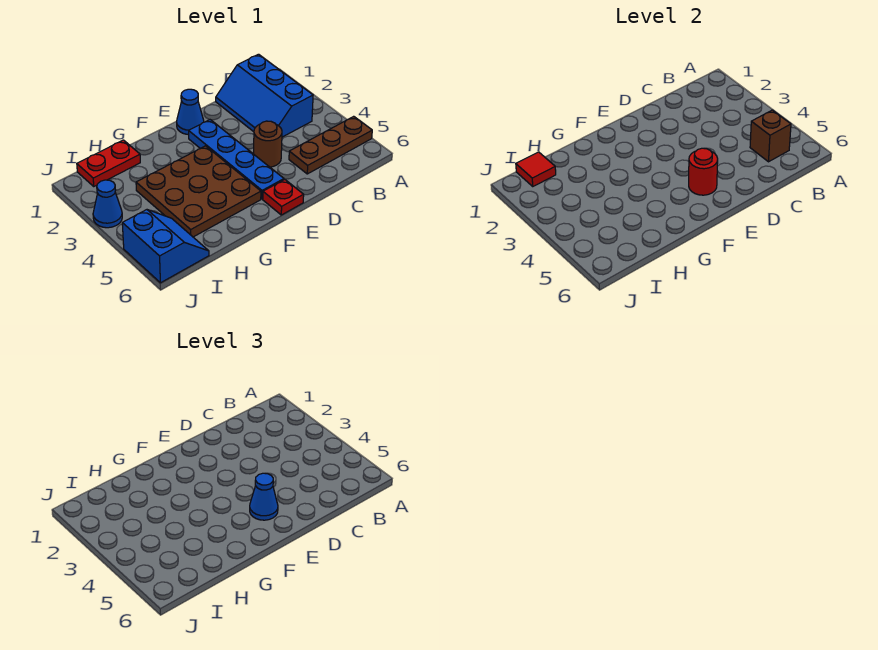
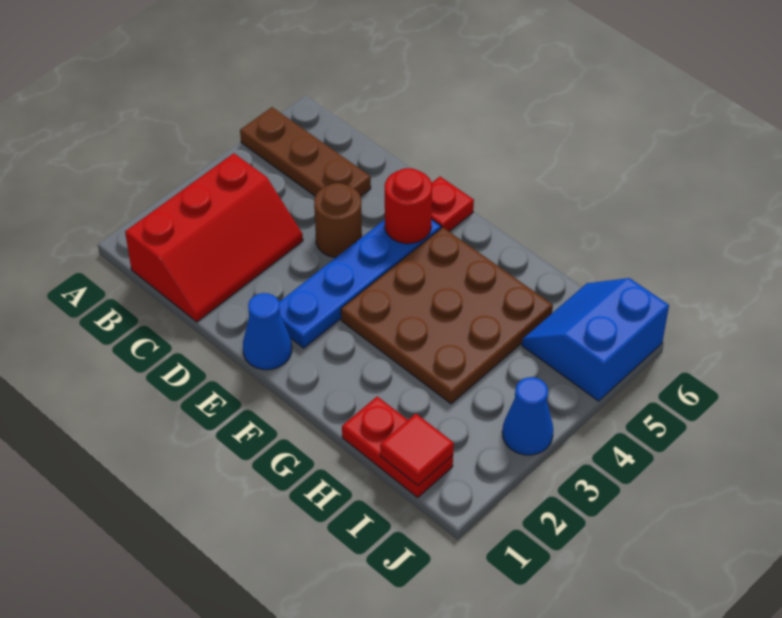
blue 2x3 slope [216,54,313,137] -> red 2x3 slope [125,153,303,322]
brown 1x1 brick [750,110,791,162] -> none
blue 1x1 cone [250,473,278,520] -> none

